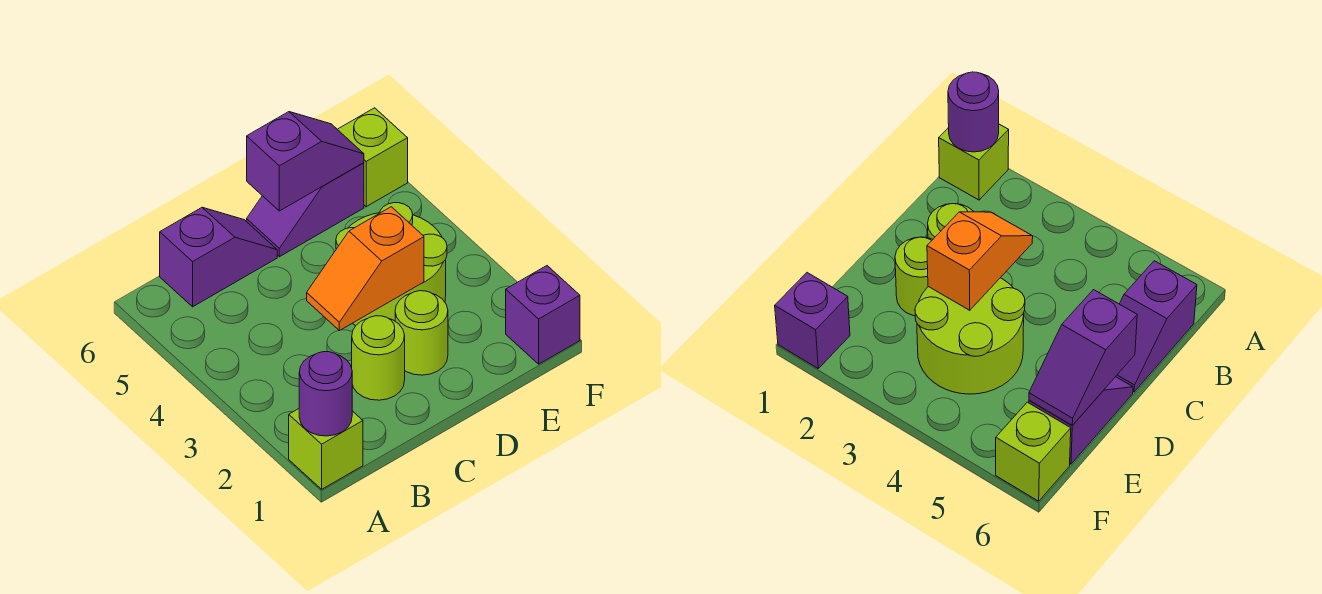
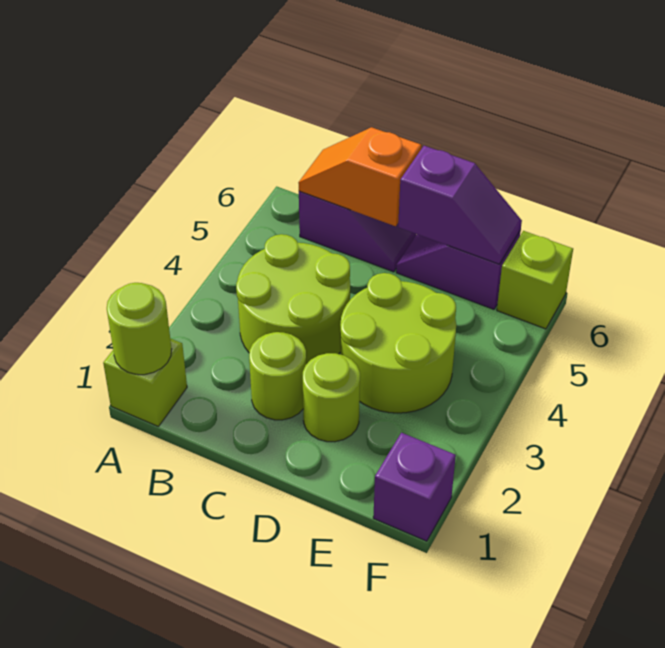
purple 1x1 round brick [299,352,352,436] -> lime 1x1 round brick [107,283,172,375]
none -> lime 2x2 round brick [236,234,350,364]
orange 1x2 slope [307,207,424,331] -> orange 1x2 slope moved to [298,127,421,226]

